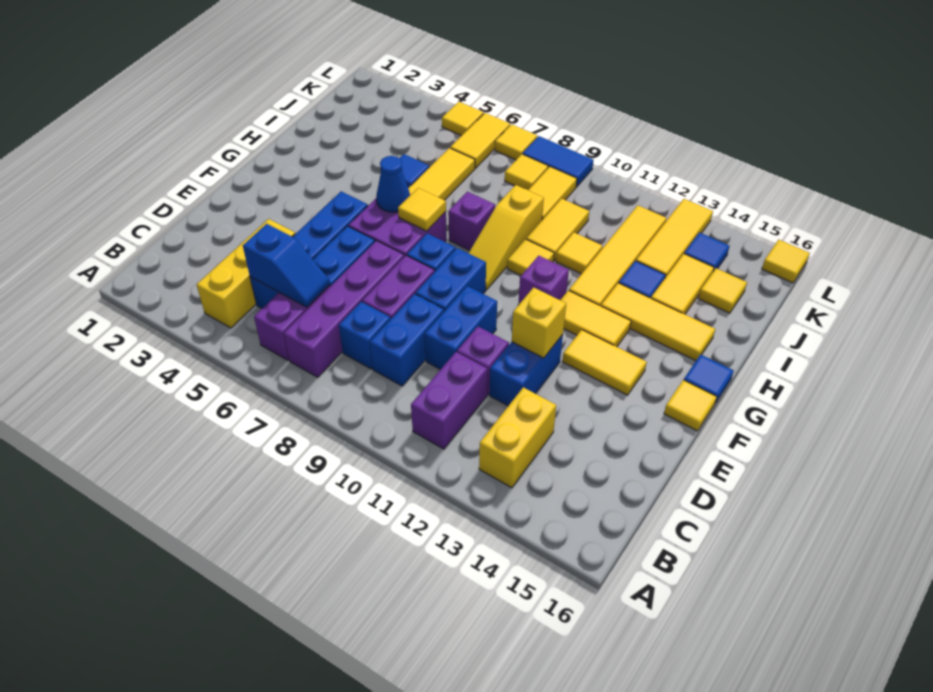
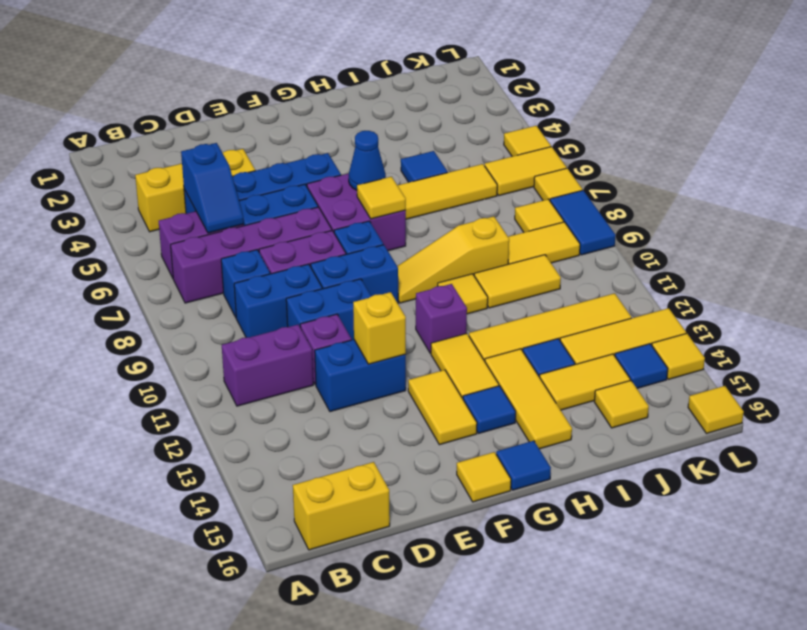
yellow 1x2 brick [479,387,556,488] -> yellow 1x2 brick moved to [293,462,390,550]
none -> blue 1x1 tile [463,386,516,434]
purple 1x1 brick [448,192,495,250] -> none
yellow 1x1 tile [556,232,602,274] -> yellow 1x1 tile moved to [652,333,705,379]

